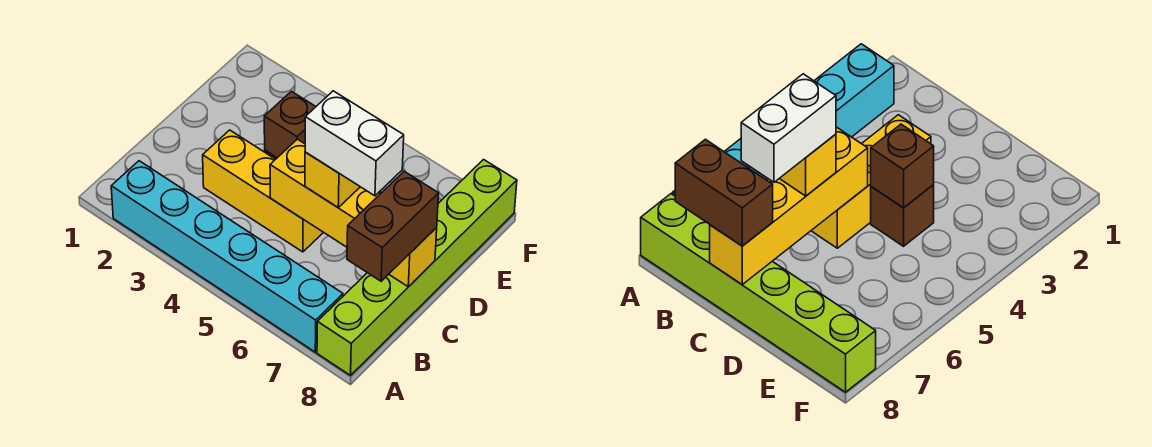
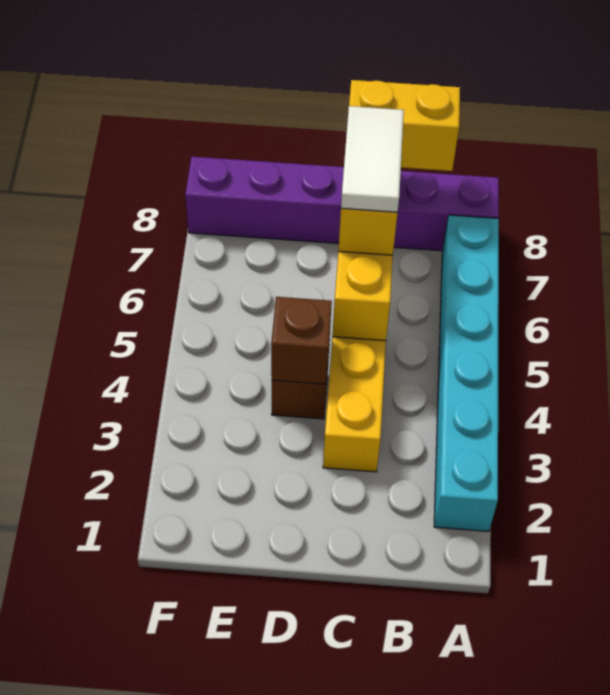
lime 1x6 brick [317,160,517,375] -> purple 1x6 brick [185,157,499,251]
brown 1x2 brick [347,171,439,281] -> yellow 1x2 brick [349,80,460,171]
white 1x2 brick [305,91,404,196] -> white 1x2 tile [341,106,404,212]

